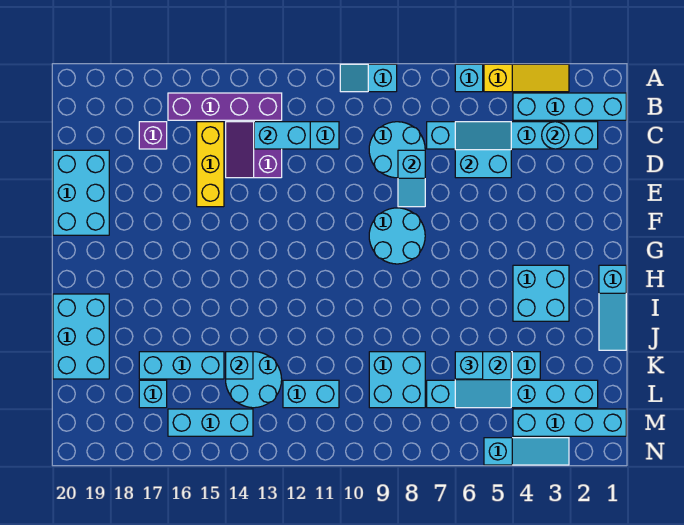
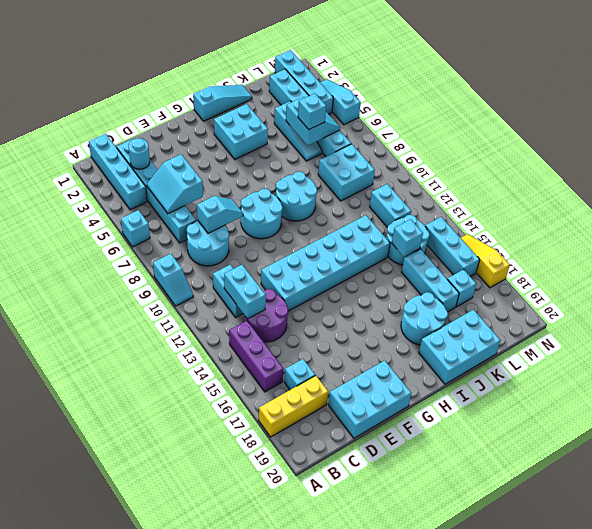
yellow 1x3 slope [484,64,569,92] -> yellow 1x3 slope moved to [461,234,510,288]
purple 1x4 brick [168,93,282,120] -> purple 1x3 brick [229,321,283,392]
purple 2x2 slope [226,122,282,178] -> purple 2x2 round brick [244,289,288,342]
yellow 1x3 brick [197,122,224,207] -> yellow 1x3 brick moved to [259,375,328,437]
purple 1x1 brick [139,122,167,149] -> cyan 1x1 brick [284,359,315,390]
none -> cyan 2x6 brick [261,215,390,311]
none -> cyan 2x2 round brick [276,171,317,221]
none -> cyan 2x2 round brick [401,292,448,345]

